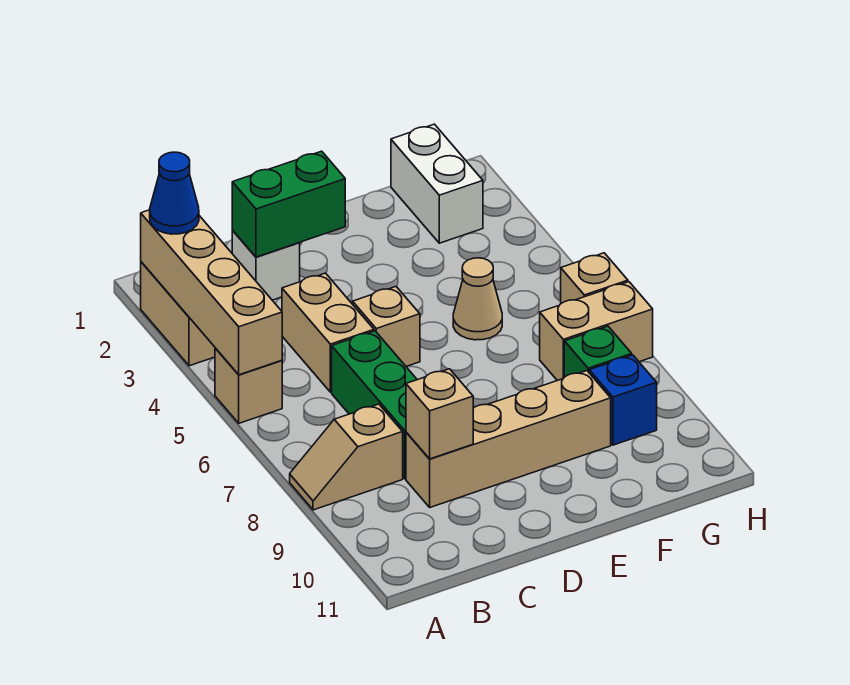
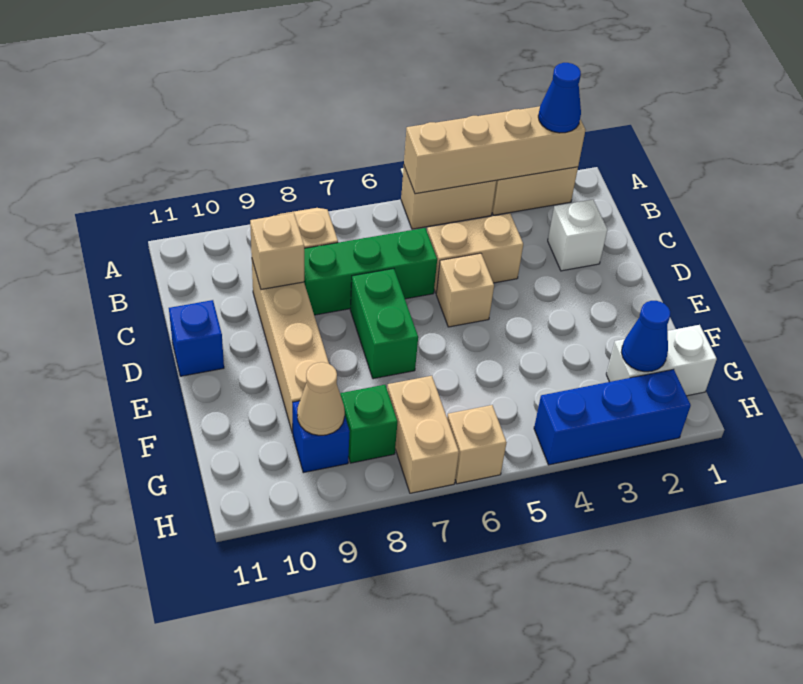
tan 1x1 brick [215,348,282,423] -> tan 1x2 brick [401,167,496,229]
green 1x2 brick [232,151,345,257] -> green 1x2 brick moved to [350,269,418,379]
none -> blue 1x1 brick [169,300,224,376]
tan 1x1 cone [453,258,502,340] -> tan 1x1 cone moved to [297,362,345,435]
none -> blue 1x1 cone [621,301,670,372]
none -> blue 1x3 brick [534,369,691,465]

